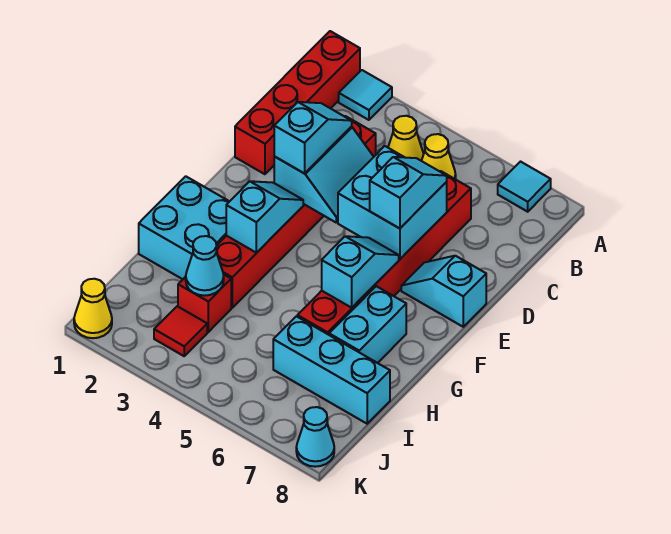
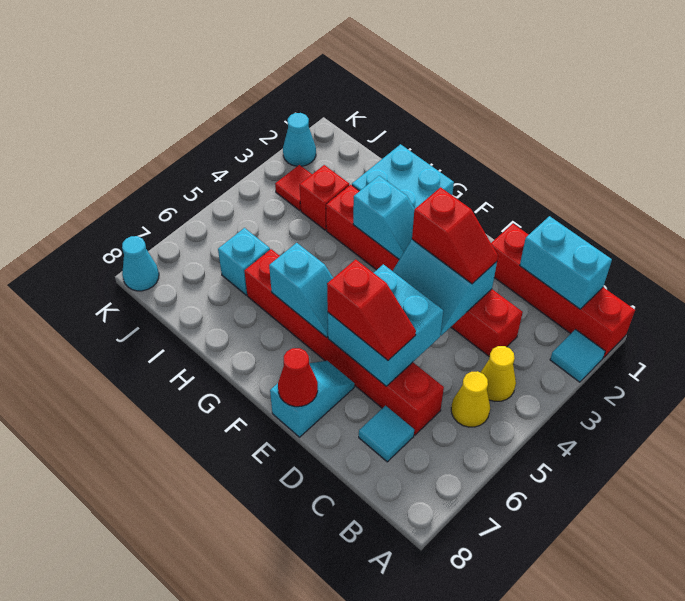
cyan 1x1 tile [498,162,551,212] -> cyan 1x1 tile moved to [359,406,414,462]
cyan 1x2 slope [274,102,352,173] -> red 1x2 slope [412,187,498,284]
cyan 1x2 slope [370,157,447,229] -> red 1x2 slope [327,259,416,360]
none -> red 1x1 cone [278,348,318,407]
cyan 1x2 brick [329,286,406,363] -> cyan 1x2 brick moved to [520,216,612,309]
cyan 1x1 cone [186,236,224,296] -> cyan 1x1 cone moved to [283,113,316,166]
cyan 1x3 brick [273,316,390,424] -> cyan 1x1 brick [218,228,270,295]
yellow 1x1 cone [74,279,112,338] -> none

